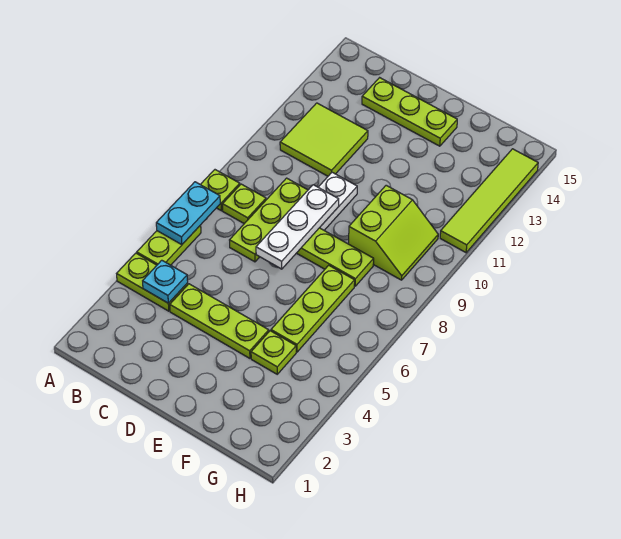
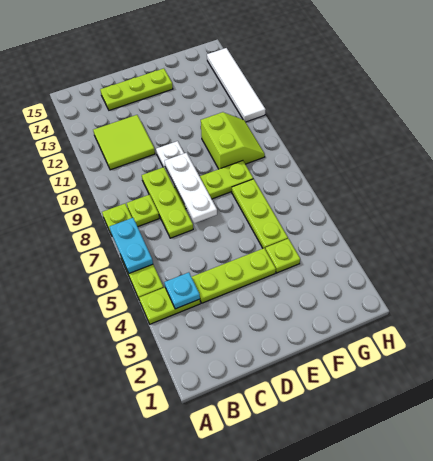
lime 1x4 tile [440,149,538,253] -> white 1x4 tile [207,48,266,122]

